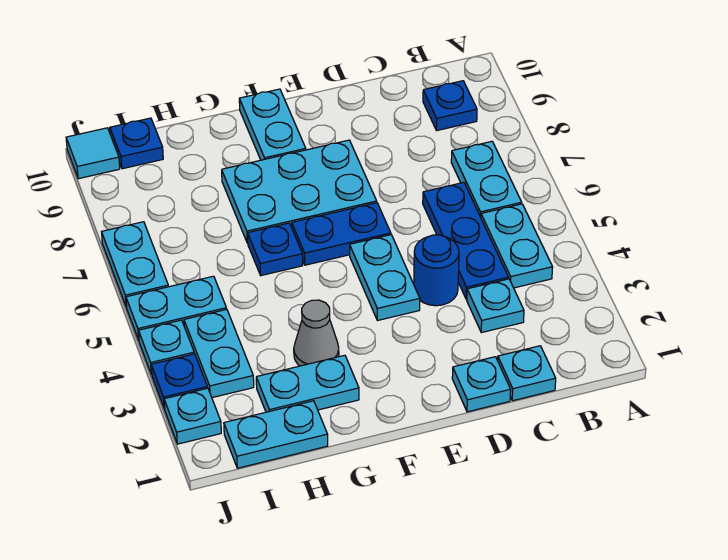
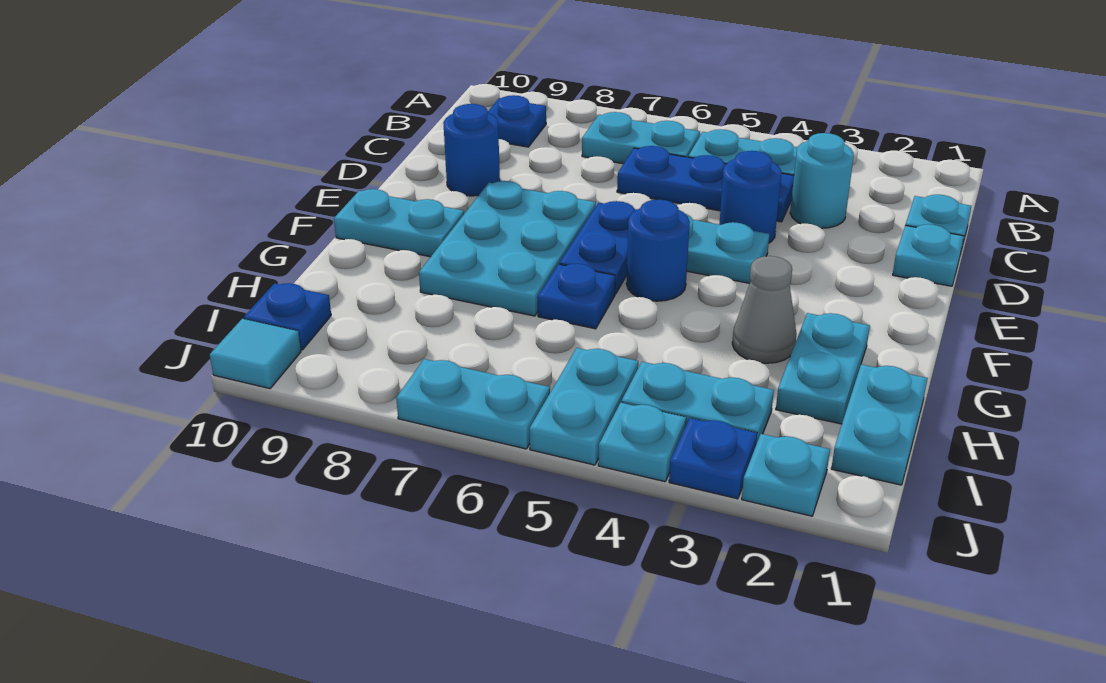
cyan 1x1 plate [467,279,524,333] -> cyan 1x1 round brick [790,133,854,228]
none -> blue 1x1 round brick [443,104,500,196]
none -> blue 1x1 round brick [626,199,690,301]

